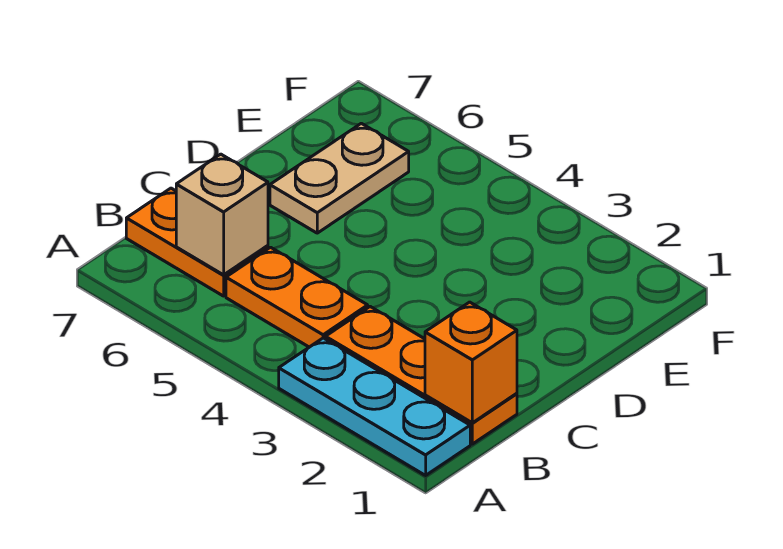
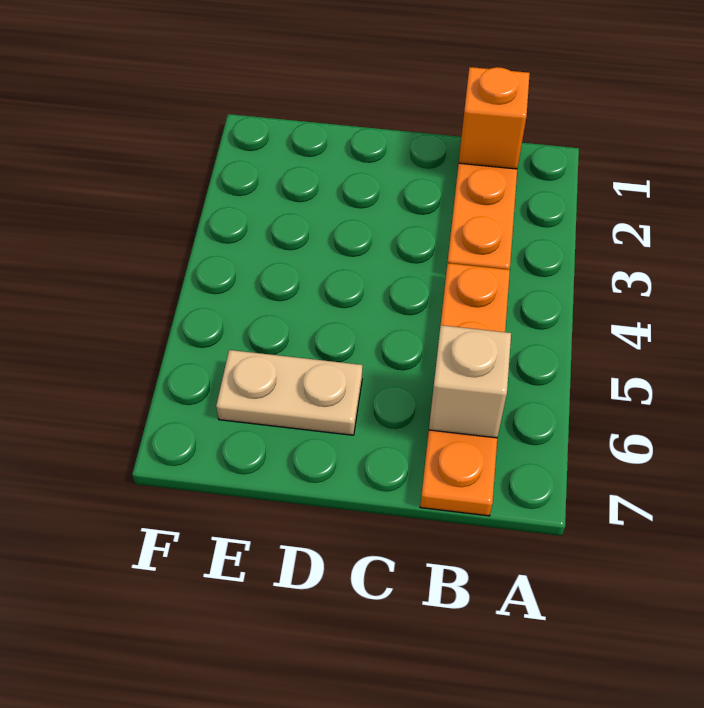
cyan 1x3 plate [279,338,470,475] -> none

